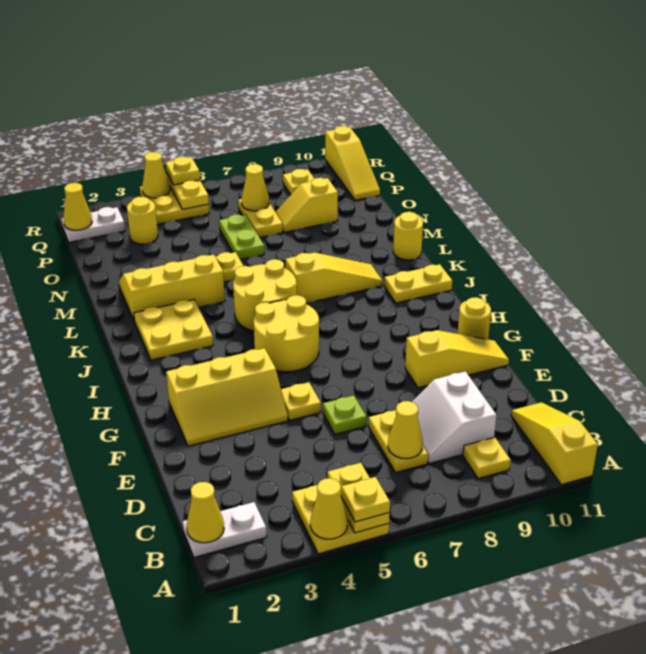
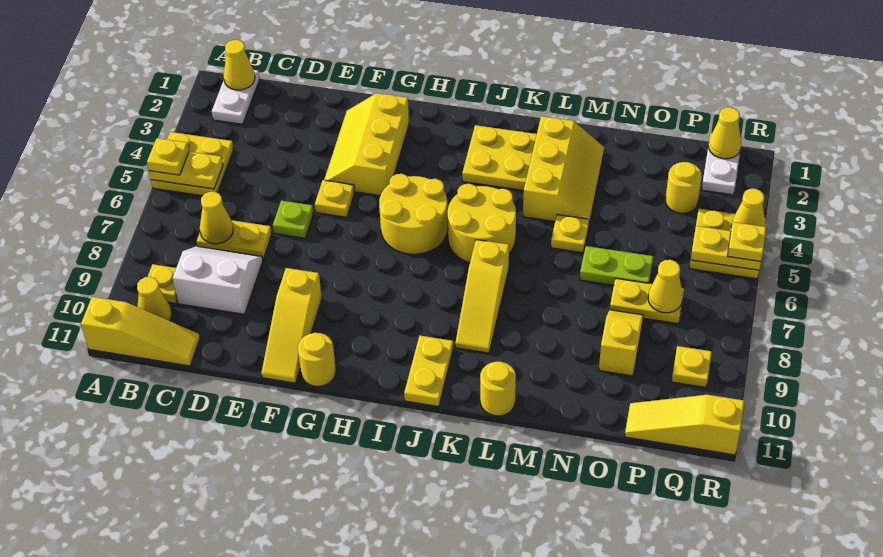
yellow 1x1 cone [310,478,348,539] -> yellow 1x1 cone moved to [137,277,172,321]

